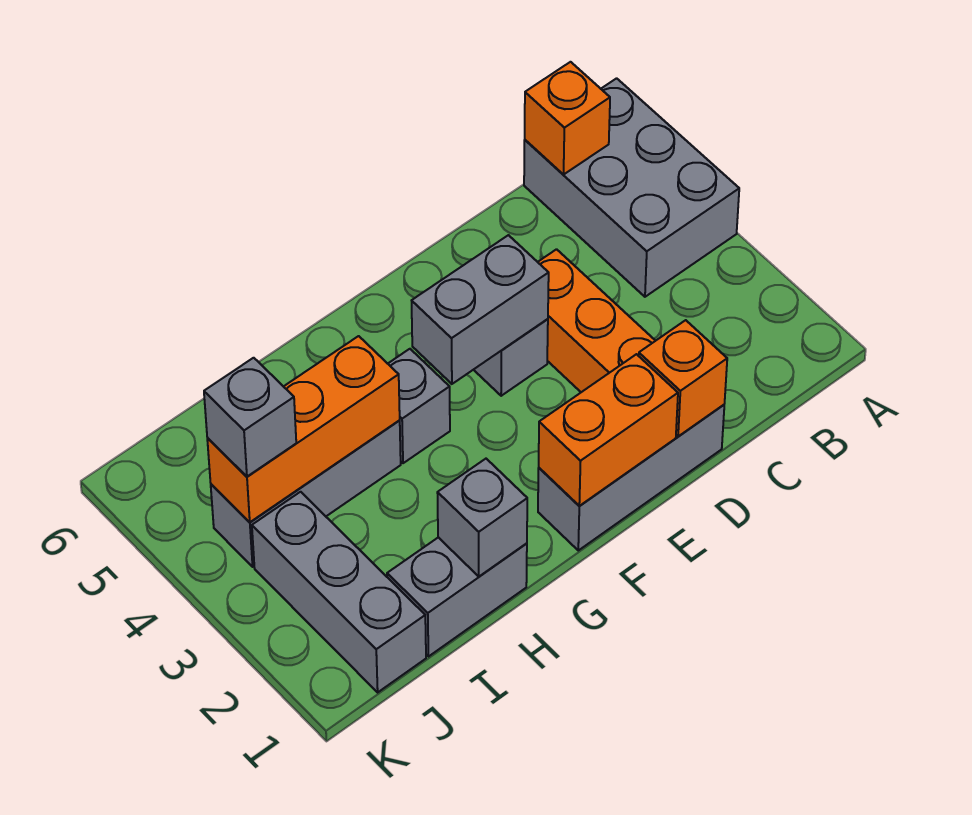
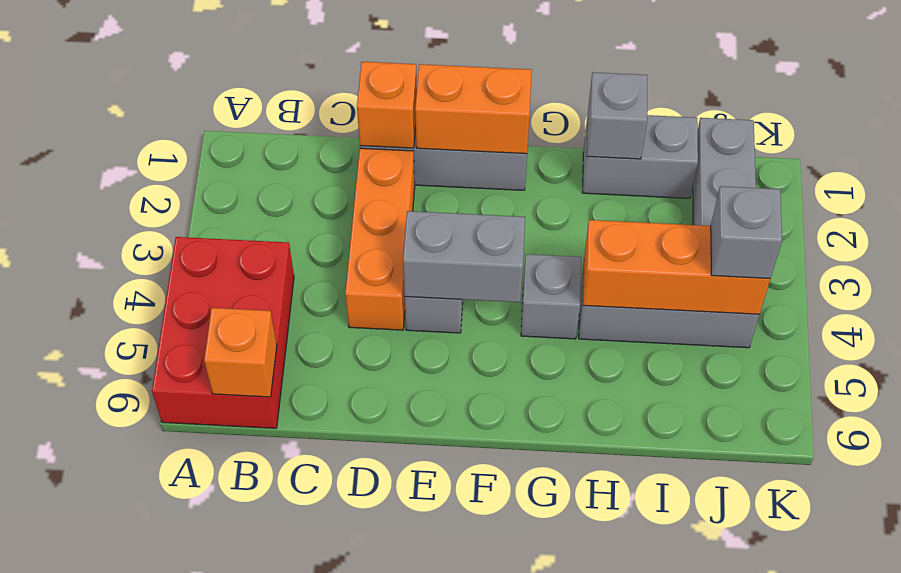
grey 2x3 brick [524,78,739,297] -> red 2x3 brick [152,237,294,428]

